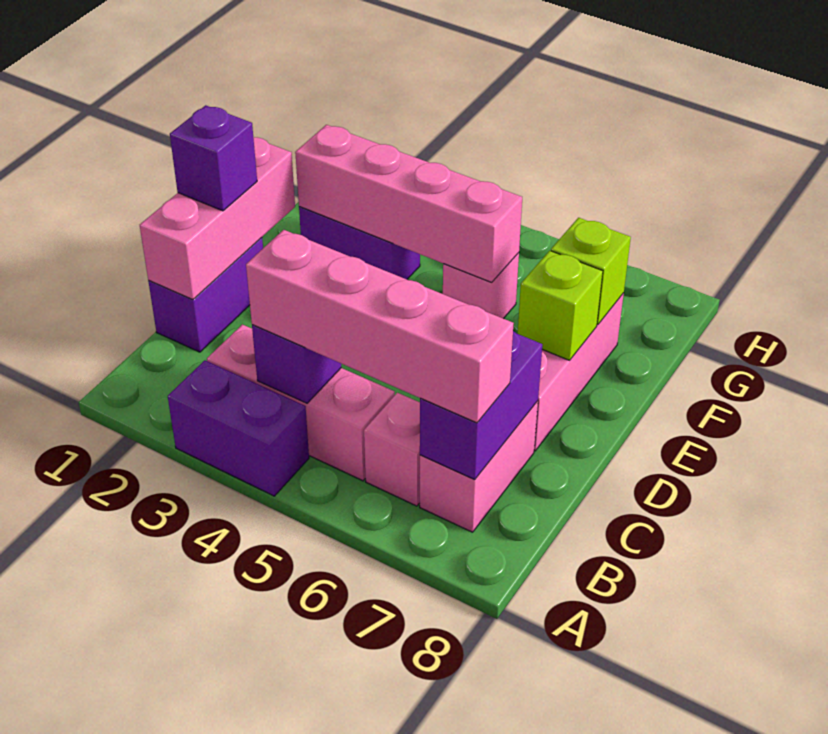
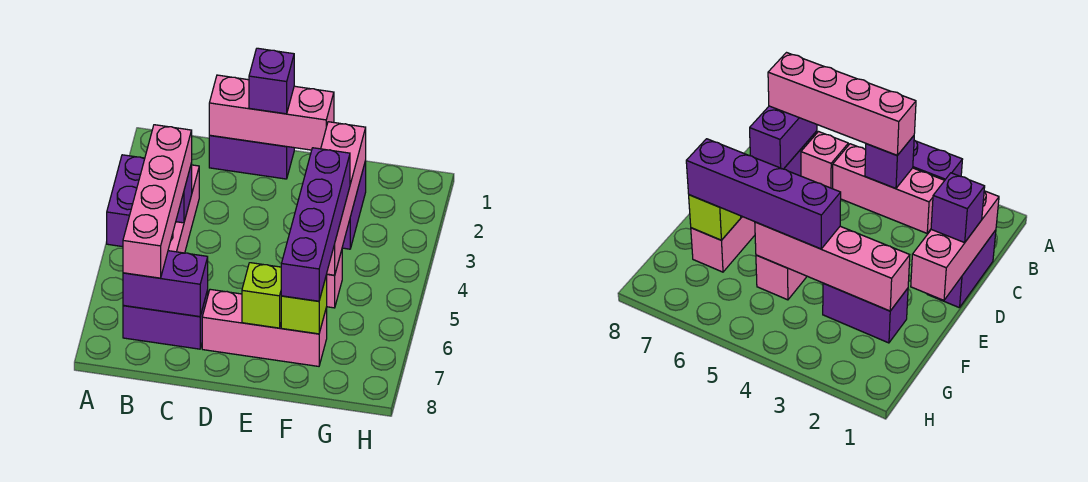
pink 1x2 brick [420,401,538,532] -> purple 1x2 brick [123,290,208,349]
none -> purple 1x4 brick [281,148,350,301]

